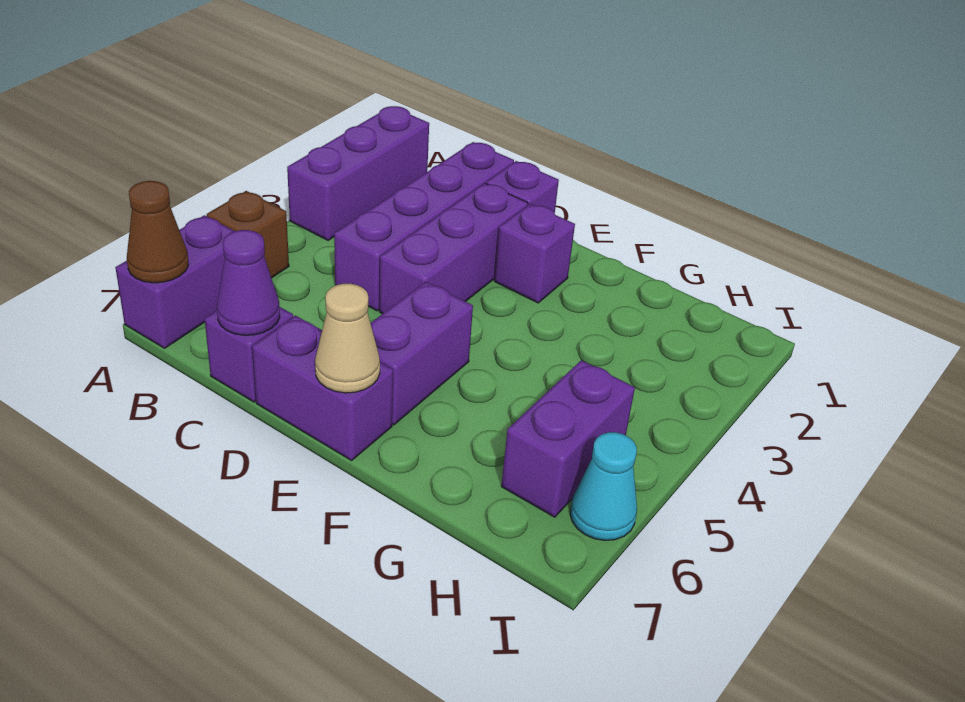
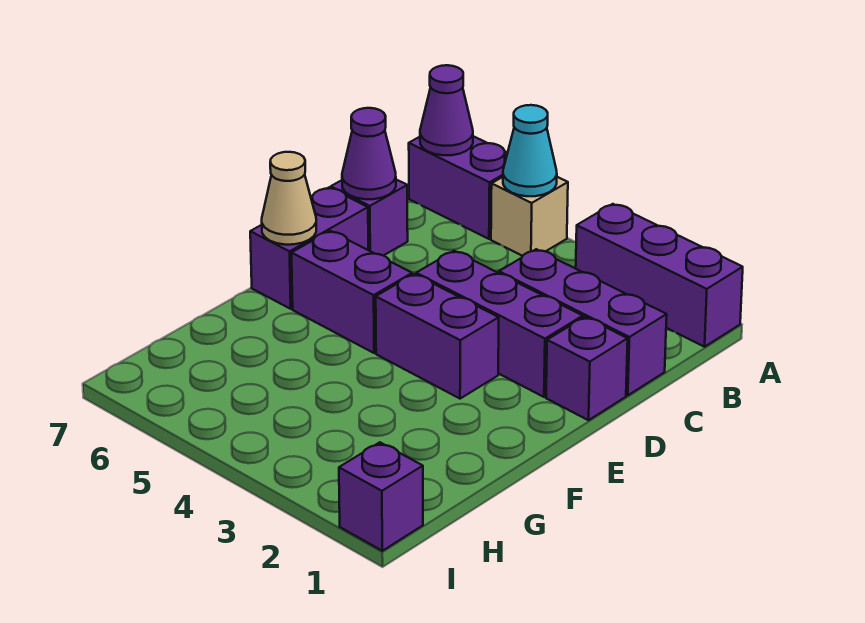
brown 1x1 brick [207,191,289,278] -> tan 1x1 brick [491,177,568,256]
brown 1x1 cone [127,181,188,283] -> purple 1x1 cone [420,65,473,155]
purple 1x4 brick [334,142,514,311] -> purple 1x3 brick [499,249,667,395]
purple 1x1 brick [494,204,575,303] -> purple 1x1 brick moved to [339,442,423,551]
purple 1x2 brick [501,360,635,517] -> purple 1x2 brick moved to [376,274,499,399]
cyan 1x1 cone [570,432,637,540] -> cyan 1x1 cone moved to [503,105,557,196]

